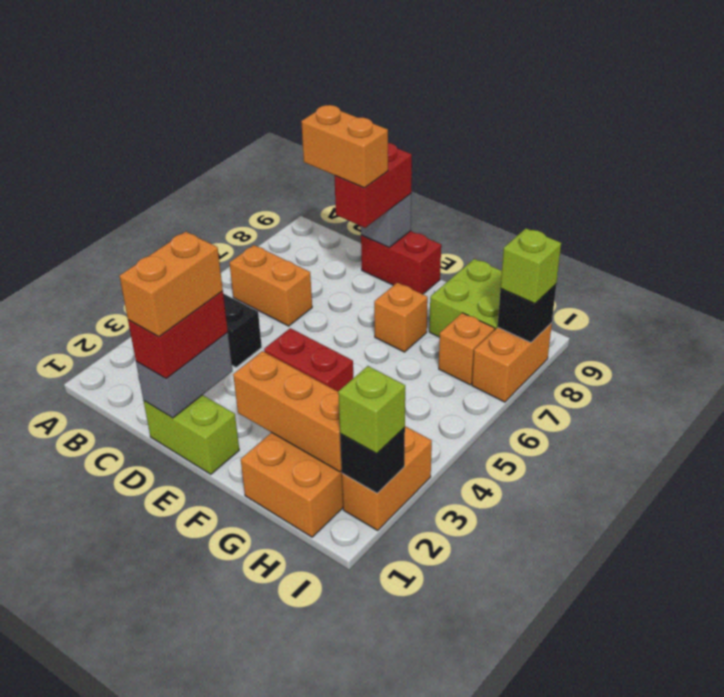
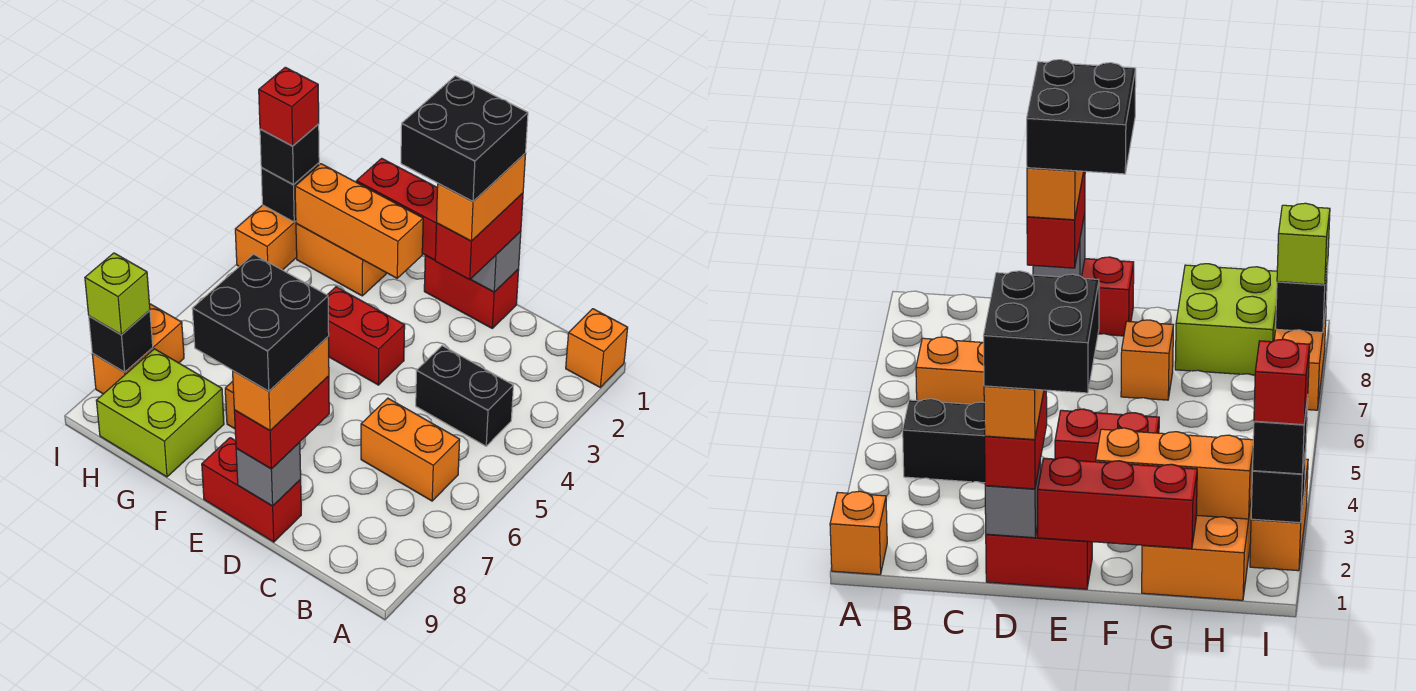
orange 1x2 brick [301,105,388,188] -> orange 1x2 brick turned to [233,337,329,431]
lime 1x2 brick [144,395,239,474] -> red 1x2 brick [424,255,519,328]
grey 1x2 brick [136,332,233,418] -> grey 1x1 brick [471,231,521,292]
none -> black 2x2 brick [401,76,528,201]
none -> black 2x2 brick [192,254,329,391]
none -> red 1x3 brick [356,158,437,260]
orange 1x1 brick [439,313,495,385] -> orange 1x1 brick moved to [566,309,628,387]
lime 1x1 brick [338,366,405,454] -> black 1x1 brick [260,124,319,185]
none -> red 1x1 brick [259,67,319,146]

